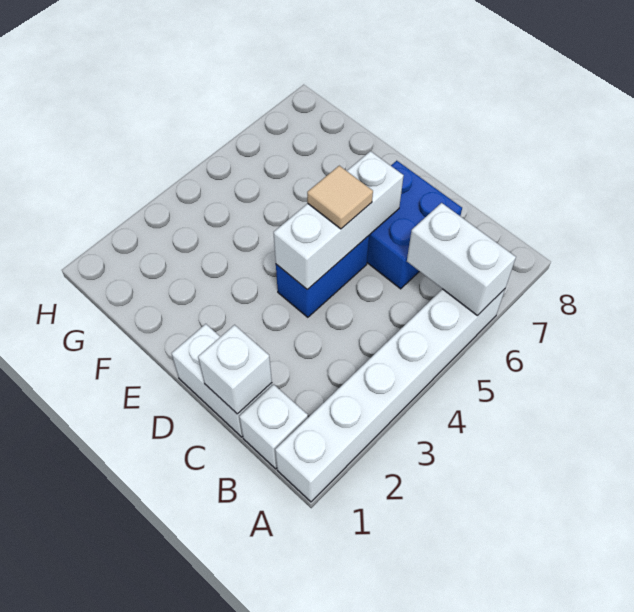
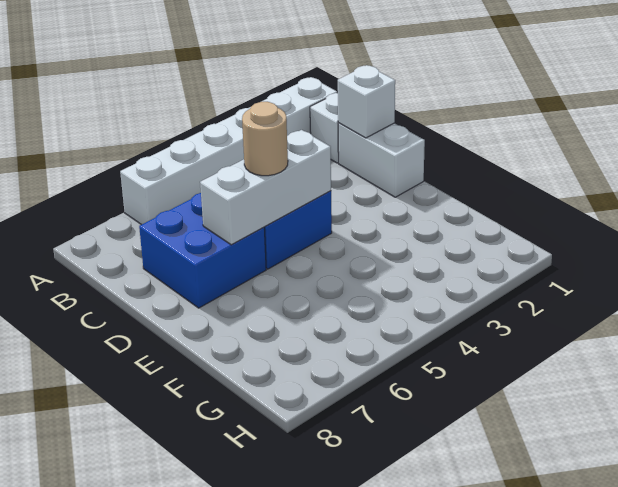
white 1x2 brick [407,203,516,316] -> none
tan 1x1 tile [307,166,373,229] -> tan 1x1 round brick [242,102,288,176]

